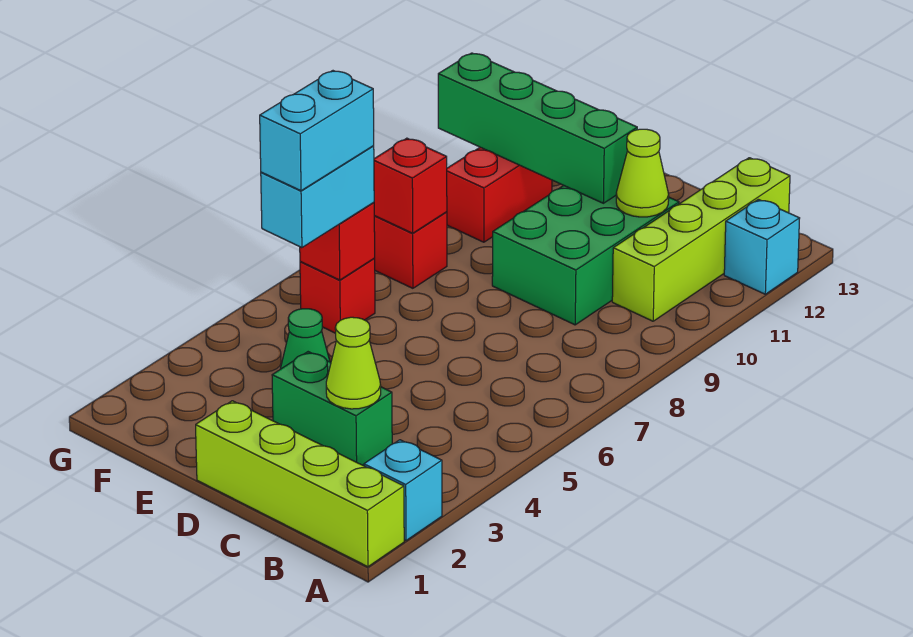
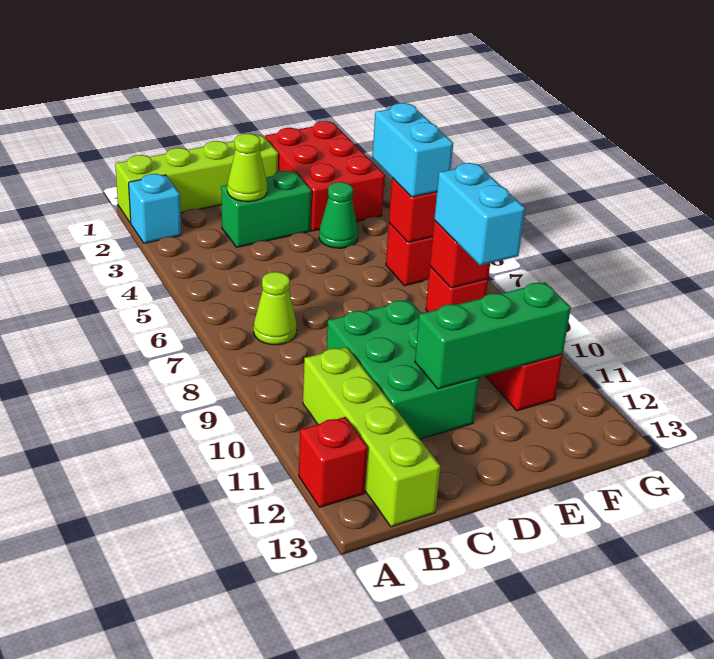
cyan 1x1 brick [724,199,800,294] -> red 1x1 brick [299,417,368,507]
lime 1x1 cone [616,129,669,217] -> lime 1x1 cone moved to [254,272,297,345]
green 1x4 brick [438,53,637,203] -> green 1x3 brick [415,283,571,389]
none -> red 2x3 brick [265,121,385,231]
cyan 1x2 brick [260,71,374,191] -> cyan 1x2 brick moved to [434,163,525,265]

